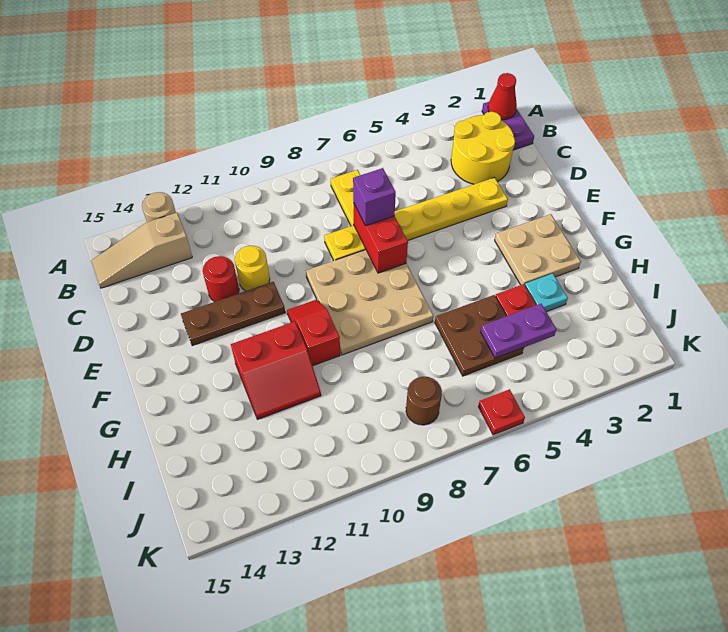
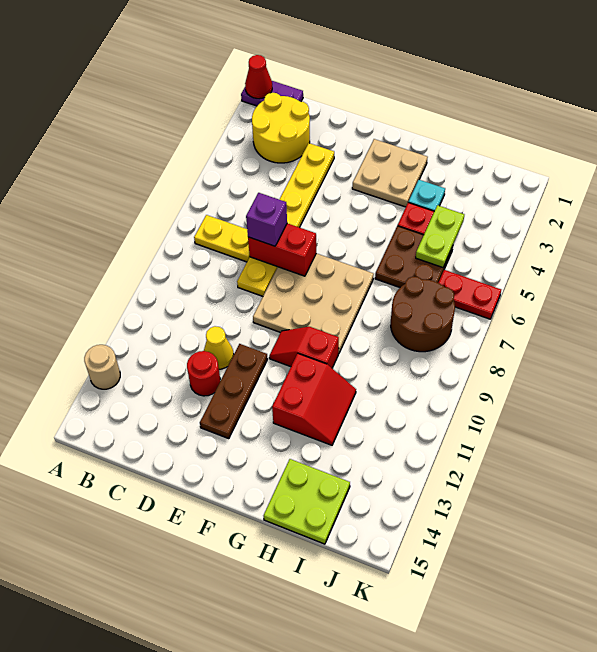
tan 1x3 slope [91,213,192,288] -> none
yellow 1x1 round brick [235,246,270,291] -> yellow 1x1 cone [204,326,234,369]
none -> lime 2x2 plate [264,459,350,544]
purple 1x2 plate [481,304,557,358] -> lime 1x2 plate [416,205,464,268]
brown 1x1 round brick [406,377,442,425] -> brown 2x2 round brick [391,277,455,352]
red 1x1 plate [478,389,525,435] -> red 1x2 plate [438,270,501,319]

